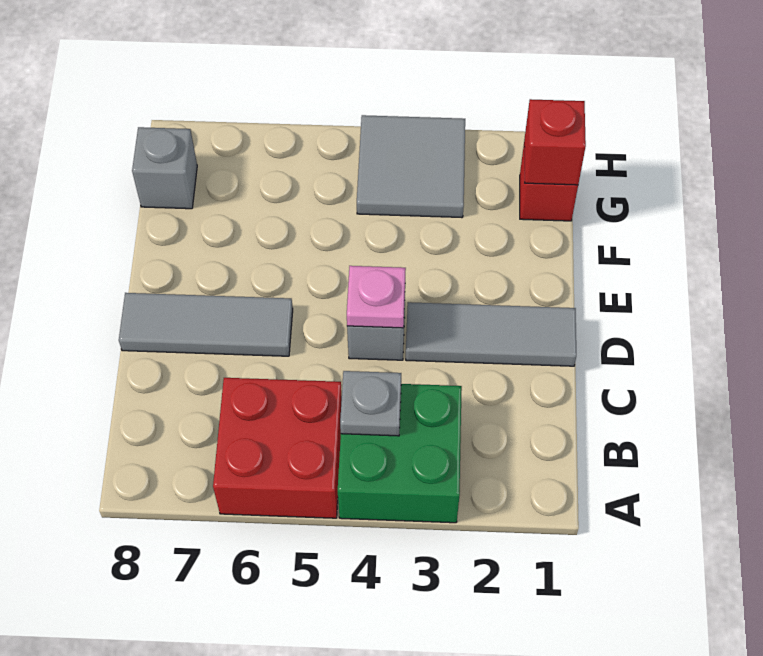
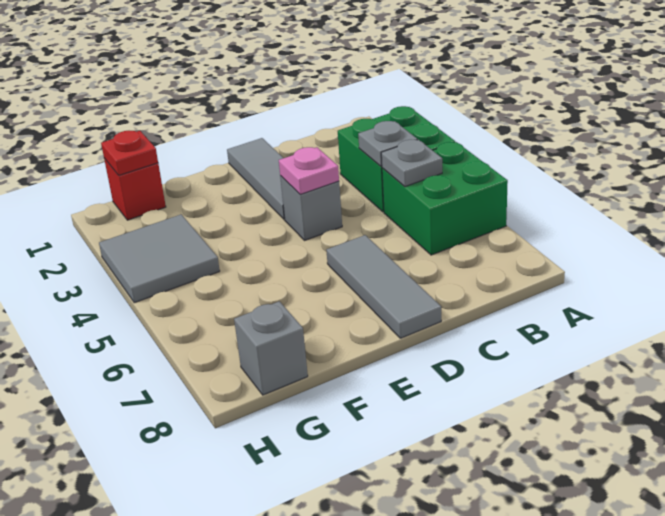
red 2x2 brick [213,378,342,518] -> green 2x2 brick [382,142,508,255]
none -> grey 1x1 plate [381,140,442,187]
red 1x1 brick [524,99,586,185] -> red 1x1 plate [101,131,158,175]

